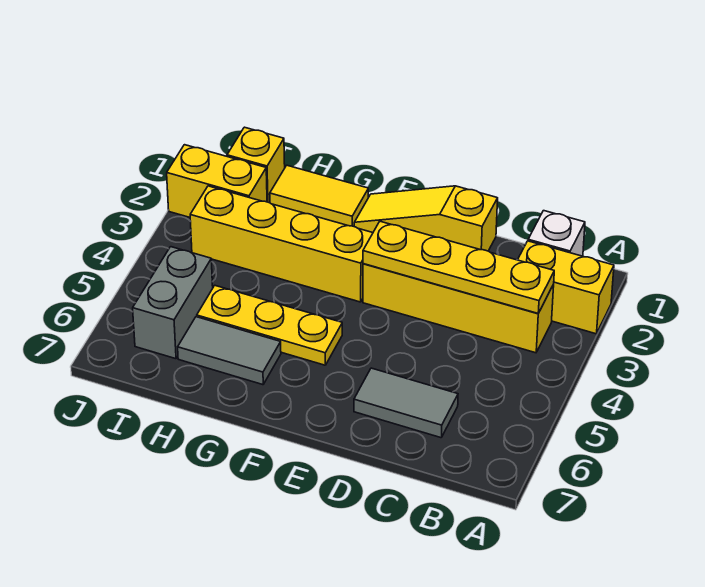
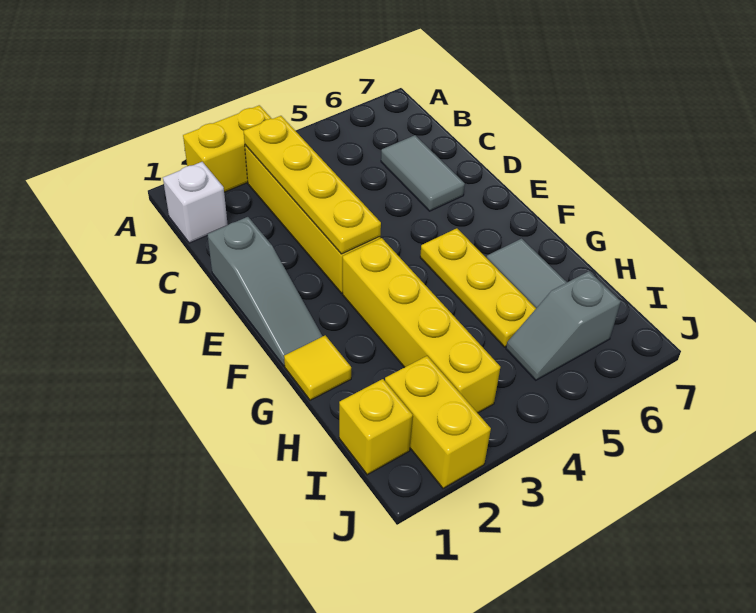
yellow 1x2 brick [518,241,614,334] -> yellow 1x2 brick turned to [183,105,272,192]
yellow 1x3 slope [354,186,498,251] -> grey 1x3 slope [207,217,323,366]
yellow 1x2 tile [270,165,368,226] -> yellow 1x1 tile [284,335,351,400]
grey 1x2 brick [133,247,213,359] -> grey 1x2 slope [506,271,621,380]

